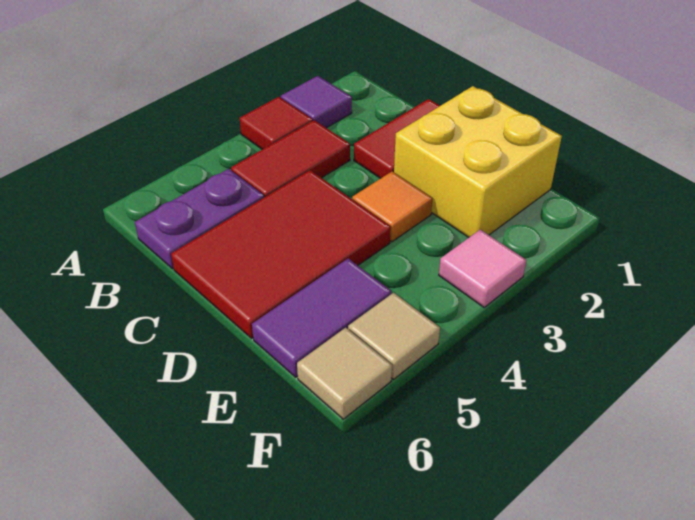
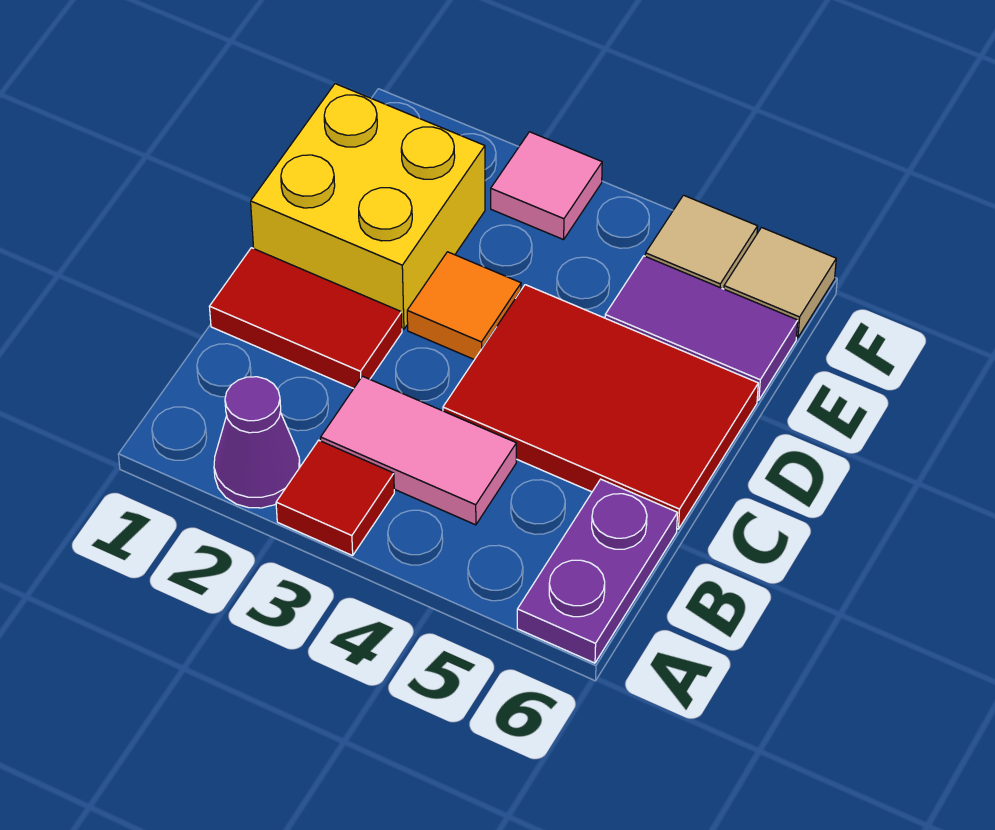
purple 1x1 tile [281,76,352,128] -> purple 1x1 cone [214,377,300,508]
red 1x2 tile [231,120,350,197] -> pink 1x2 tile [321,376,516,525]
purple 1x2 plate [135,169,264,269] -> purple 1x2 plate turned to [517,479,678,663]

